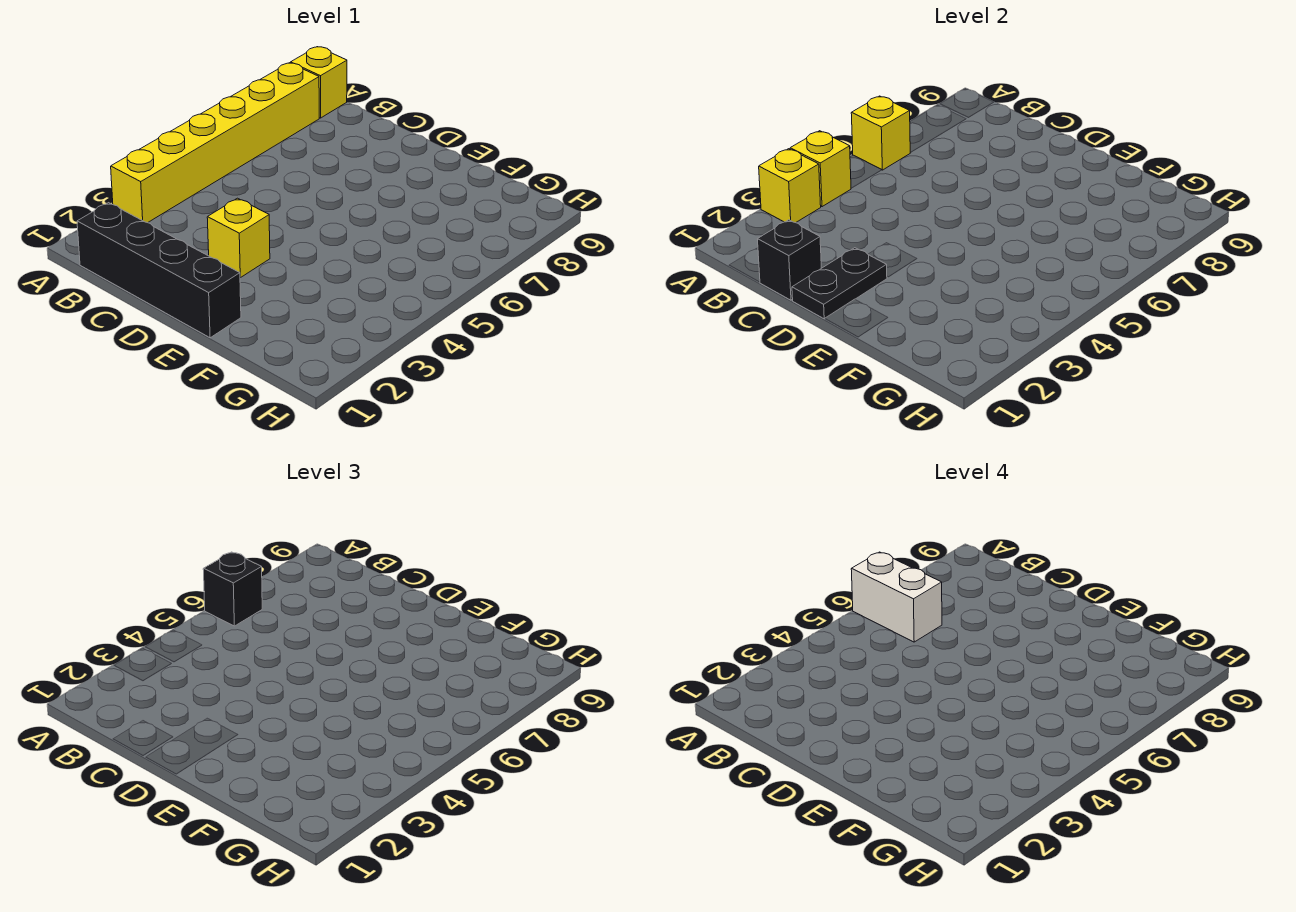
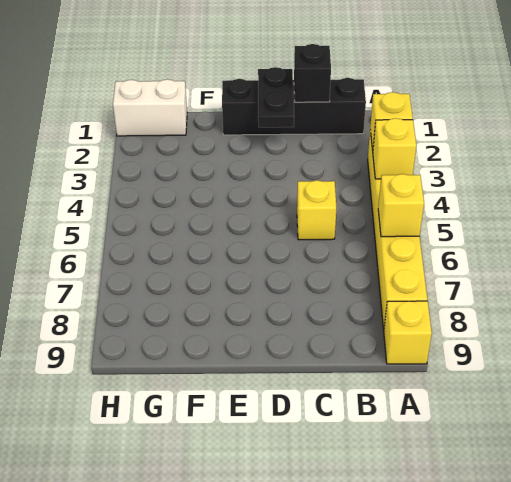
black 1x1 brick [203,552,262,626] -> none
white 1x2 brick [851,552,942,642] -> white 1x2 brick moved to [113,79,187,136]
yellow 1x1 brick [207,198,270,278] -> yellow 1x1 brick moved to [297,180,336,240]

